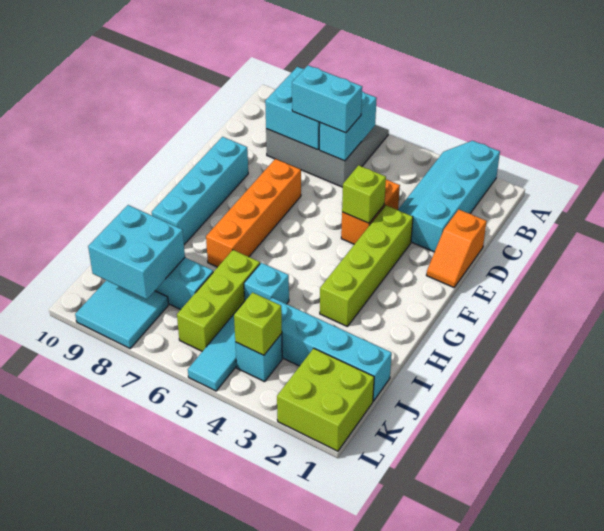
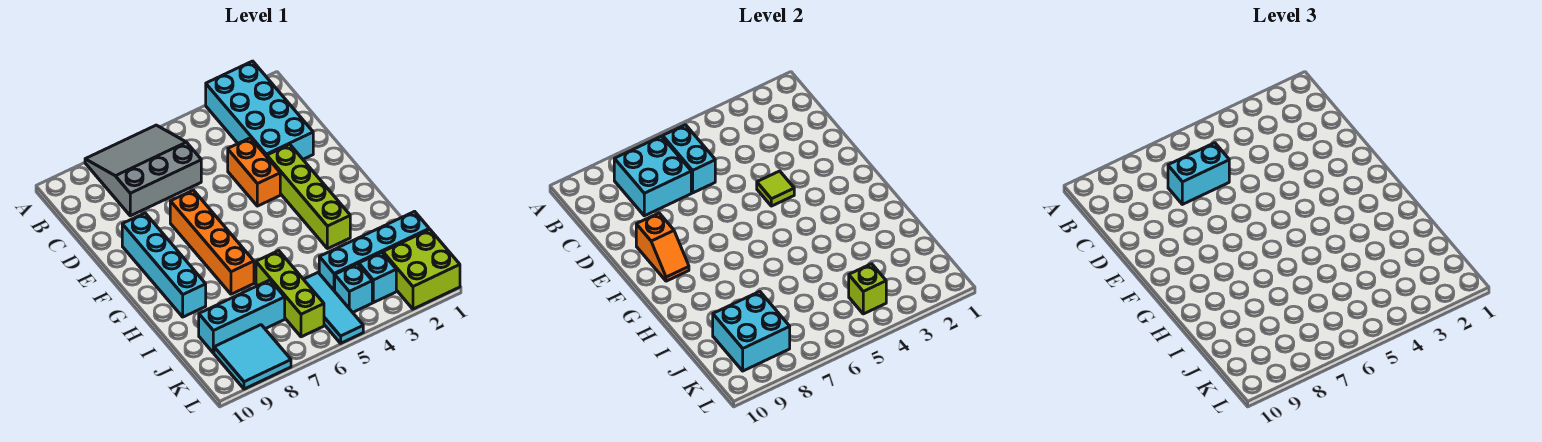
cyan 2x4 slope [398,141,500,252] -> cyan 2x4 brick [206,61,313,159]
orange 1x2 slope [426,210,487,287] -> orange 1x2 slope moved to [636,213,689,281]
lime 1x1 brick [342,165,386,223] -> lime 1x1 tile [757,171,794,206]
cyan 1x1 brick [244,263,289,304] -> cyan 1x1 brick moved to [359,252,396,303]

